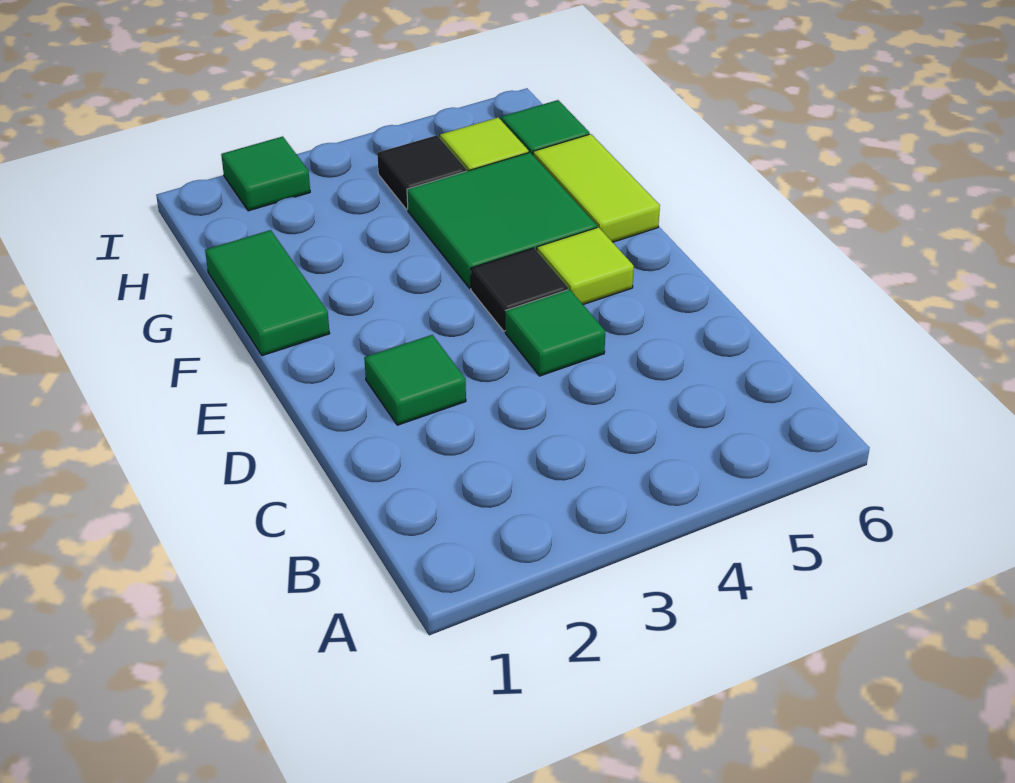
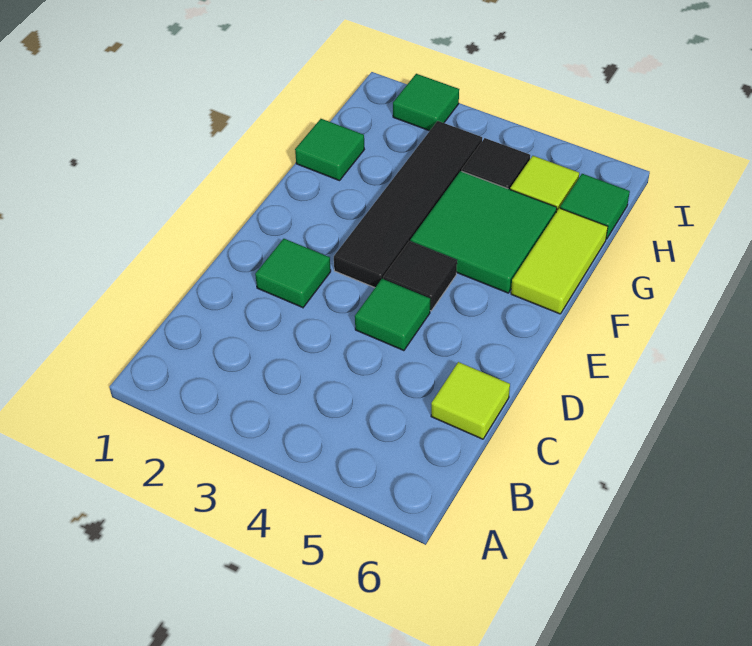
none -> black 1x4 tile [334,121,482,288]
lime 1x1 tile [537,227,634,305] -> lime 1x1 tile moved to [431,362,510,439]
green 1x2 tile [205,230,330,356] -> green 1x1 tile [295,119,364,181]

